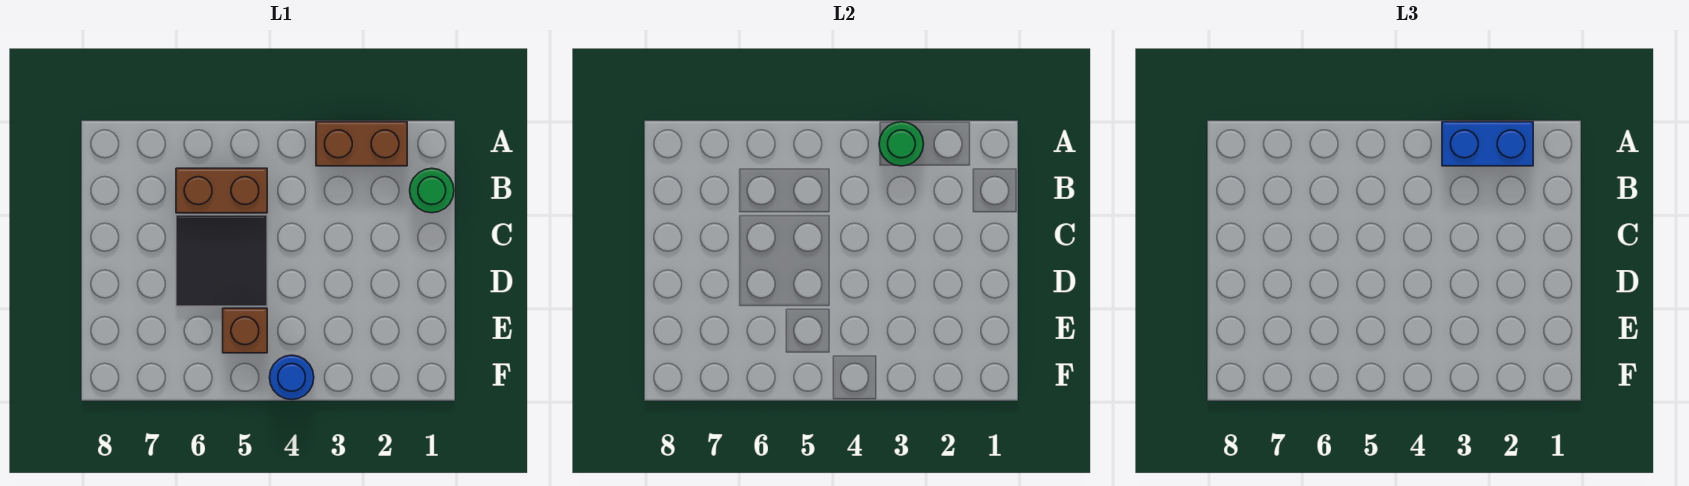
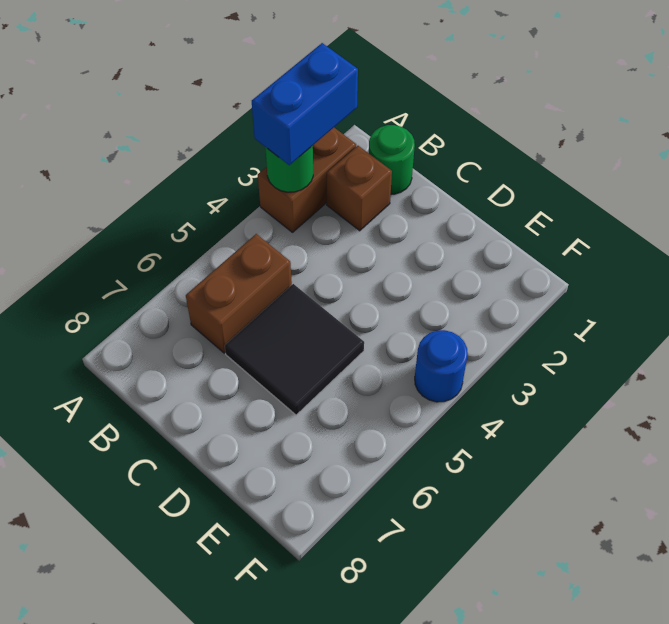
brown 1x1 brick [223,308,267,353] -> brown 1x1 brick moved to [327,146,392,231]

